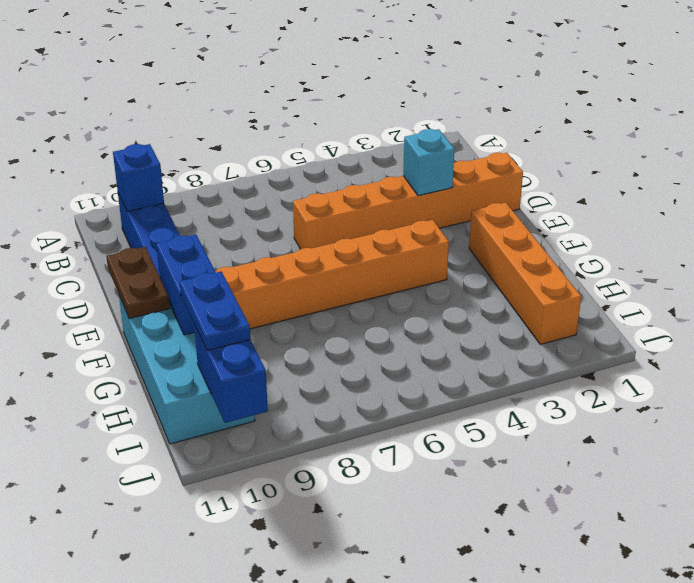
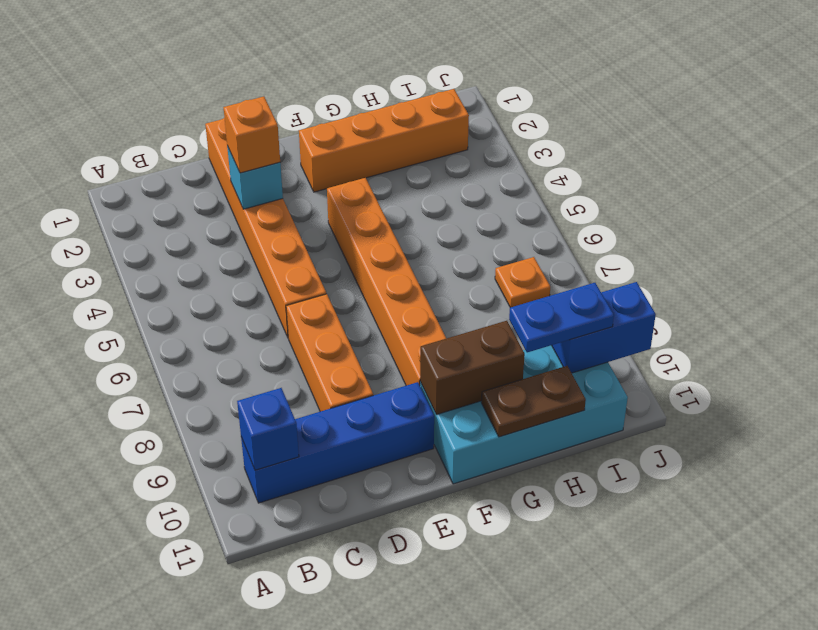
none -> orange 1x1 brick [223,97,280,173]
none -> orange 1x3 brick [286,294,373,412]
brown 1x2 plate [106,247,170,319] -> brown 1x2 plate moved to [481,366,586,437]
blue 1x2 brick [156,235,216,335] -> brown 1x2 brick [420,321,525,415]
none -> orange 1x1 plate [495,257,550,308]

